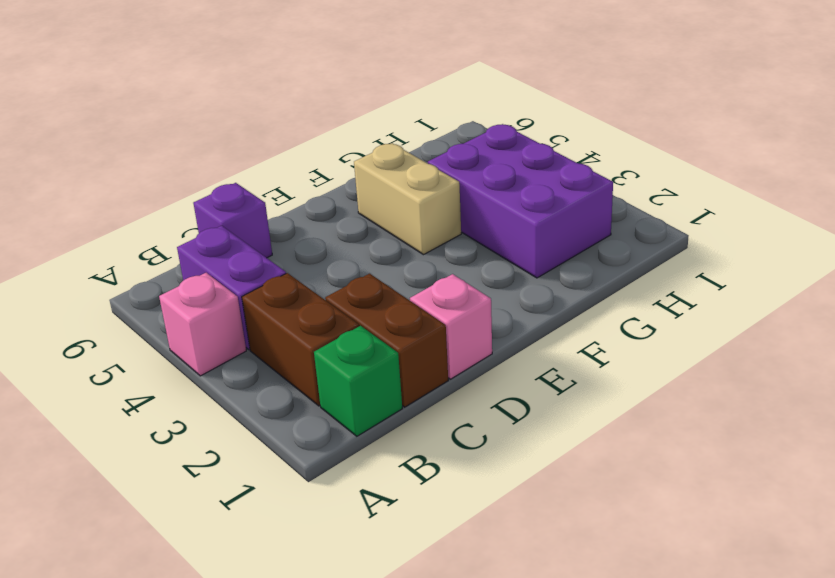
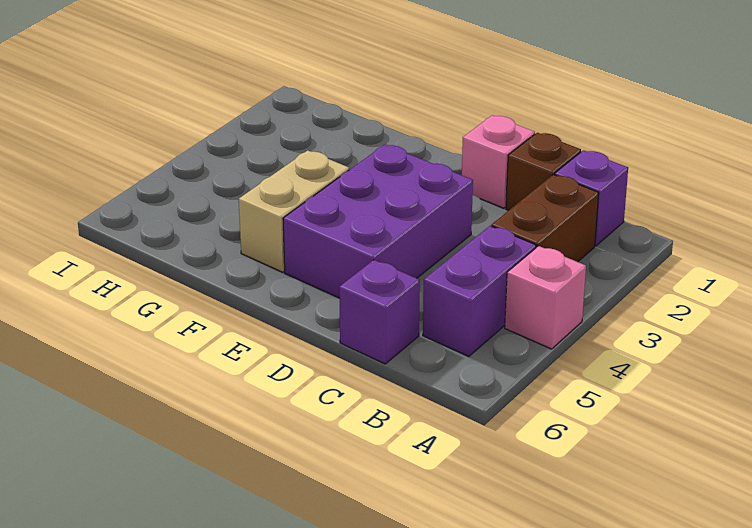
green 1x1 brick [314,326,402,436] -> purple 1x1 brick [555,150,628,246]
brown 1x2 brick [325,274,448,407] -> brown 1x1 brick [506,133,581,210]
purple 2x3 brick [428,124,613,278] -> purple 2x3 brick moved to [283,144,473,298]

